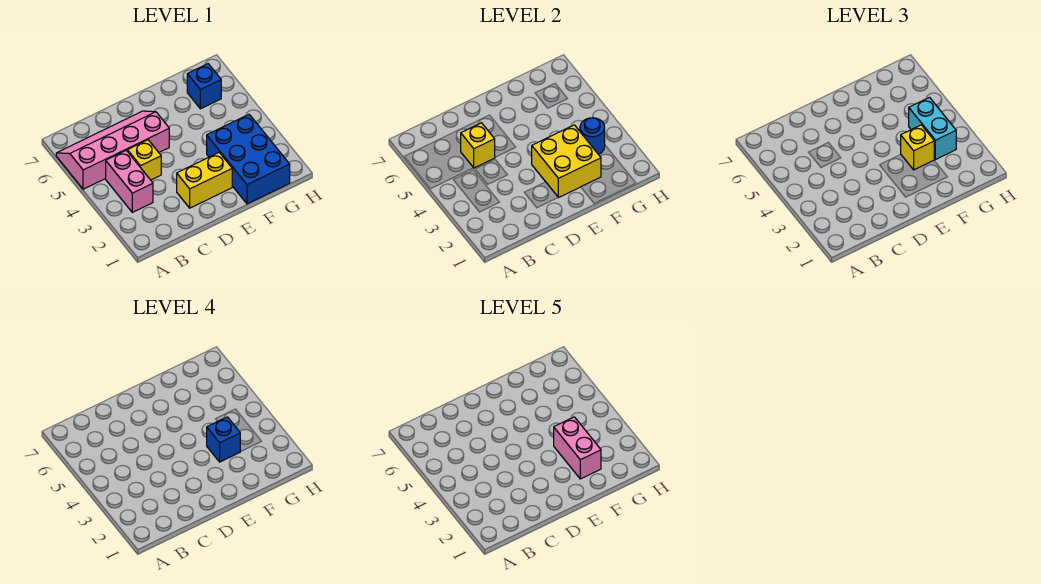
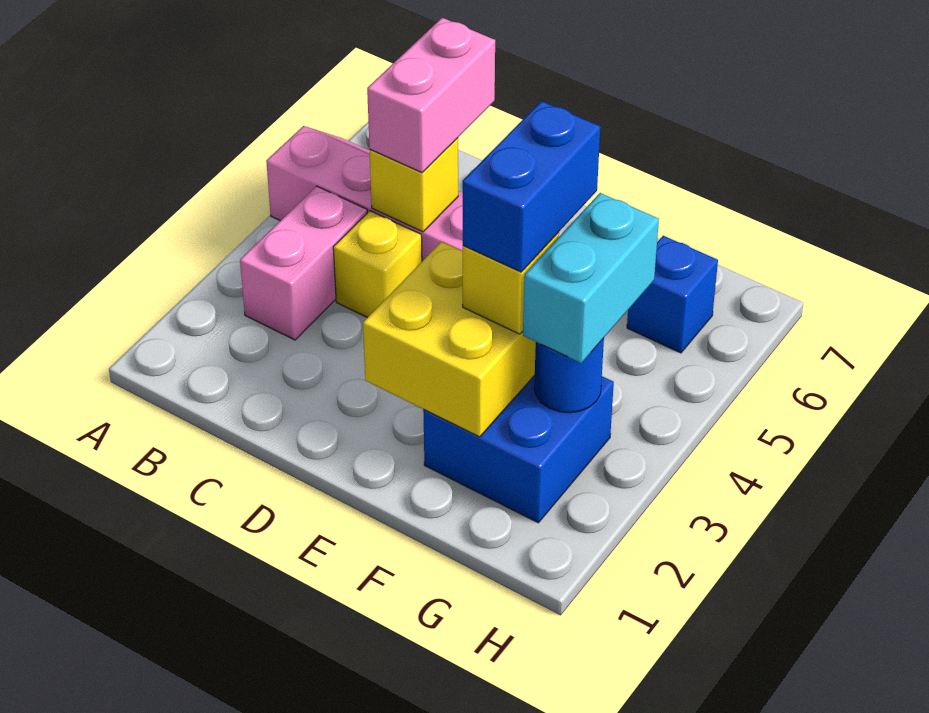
yellow 1x2 brick [177,153,232,208] -> none
blue 2x3 brick [207,115,290,204] -> blue 2x2 brick [423,376,614,523]
pink 1x2 brick [554,417,601,479] -> pink 1x2 brick moved to [367,18,495,173]
blue 1x1 brick [207,417,240,462] -> blue 1x2 brick [463,101,600,272]

